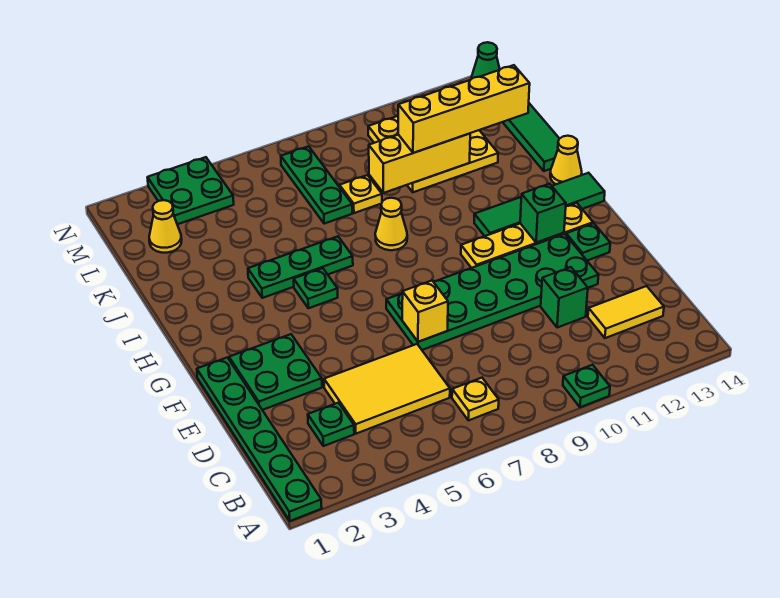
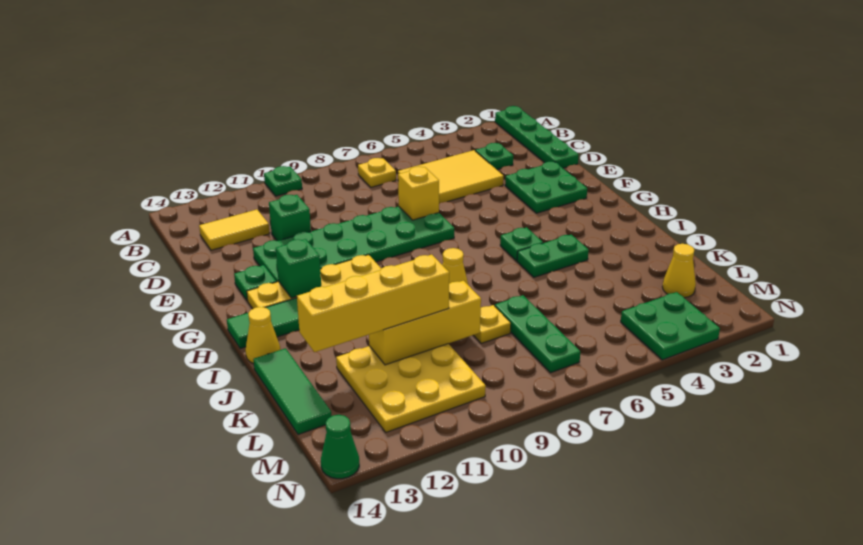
green 1x6 plate [197,357,322,521] -> green 1x4 plate [495,106,579,168]
green 1x3 plate [248,236,353,298] -> green 1x2 plate [517,235,589,277]

